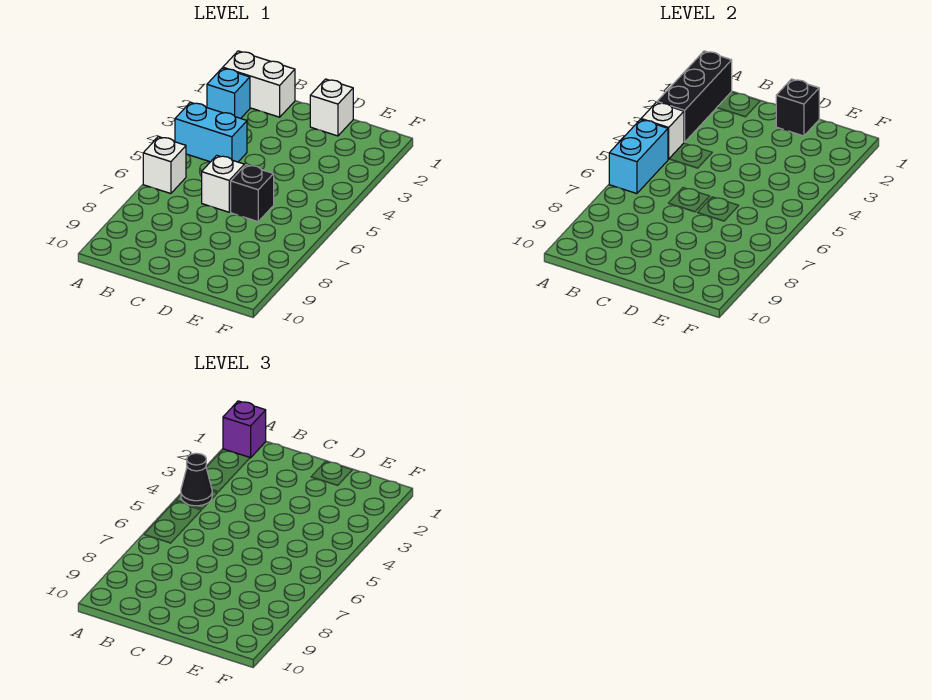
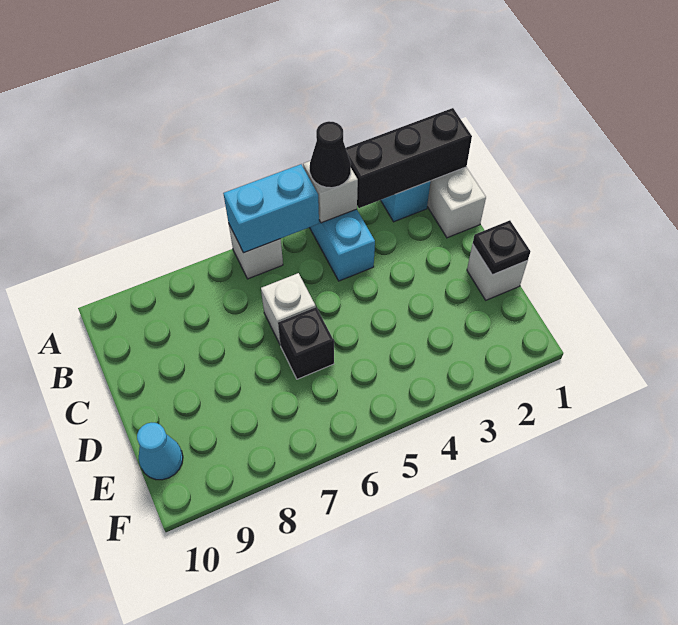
purple 1x1 brick [223,401,266,458] -> none
black 1x1 brick [776,79,819,136] -> black 1x1 plate [473,220,530,275]
none -> cyan 1x1 cone [137,423,183,480]

